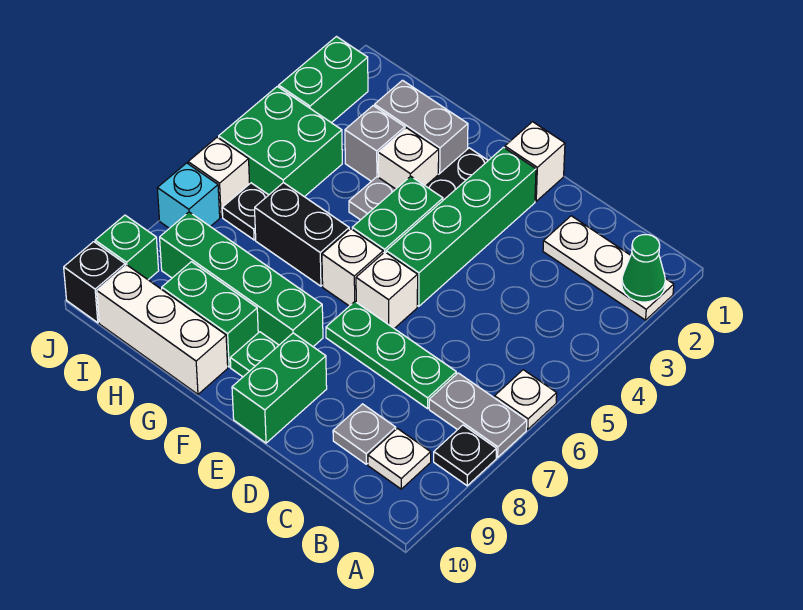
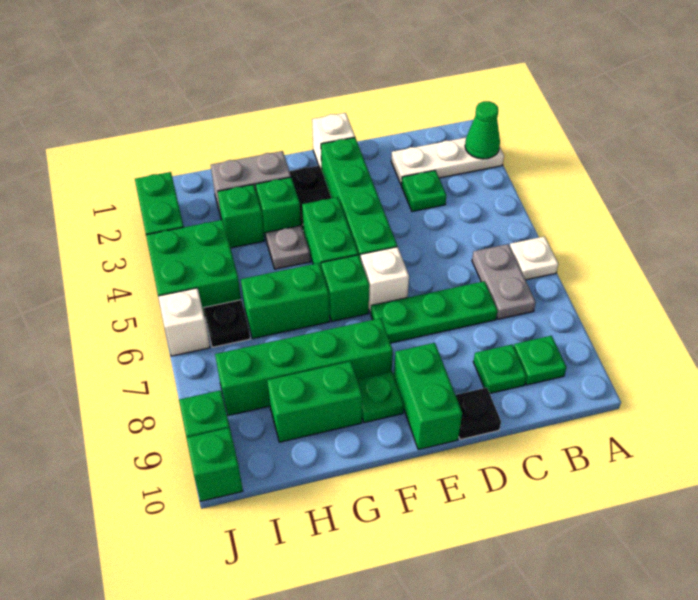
grey 1x2 plate [429,373,527,457] -> grey 1x2 plate turned to [472,244,536,319]
black 1x1 plate [434,425,496,486] -> black 1x1 plate moved to [456,388,501,440]
white 1x1 plate [368,428,431,489] -> green 1x1 plate [514,336,567,385]
none -> green 1x1 plate [402,171,446,212]
grey 1x1 plate [333,404,396,464] -> green 1x1 plate [473,344,527,393]
white 1x1 brick [322,229,383,306] -> green 1x1 brick [321,255,369,322]
white 1x1 brick [378,128,439,189] -> green 1x1 brick [256,177,301,238]
black 1x2 brick [255,183,349,286] -> green 1x2 brick [241,263,330,339]
white 1x3 brick [97,265,228,394] -> none
grey 1x1 brick [345,106,405,181] -> green 1x1 brick [218,184,264,248]
cyan 1x1 brick [157,163,220,228] -> none
black 1x1 brick [64,242,125,323] -> green 1x1 brick [187,428,243,501]

